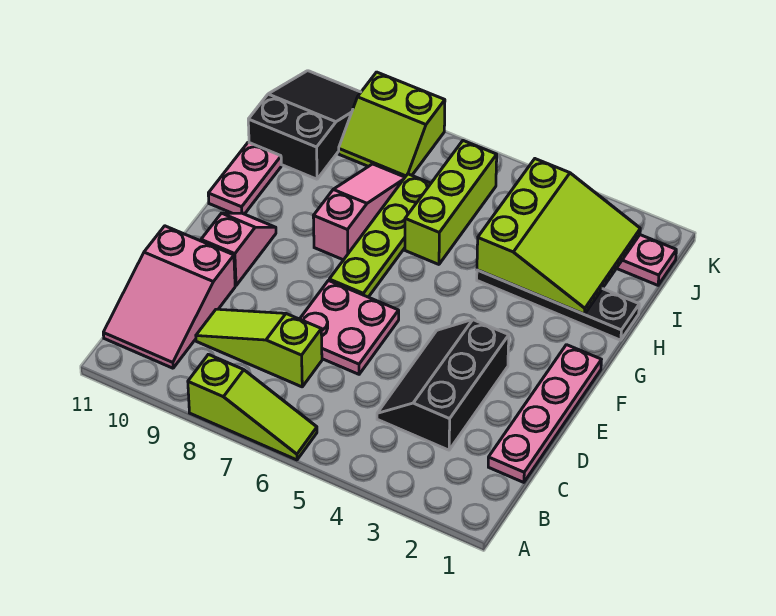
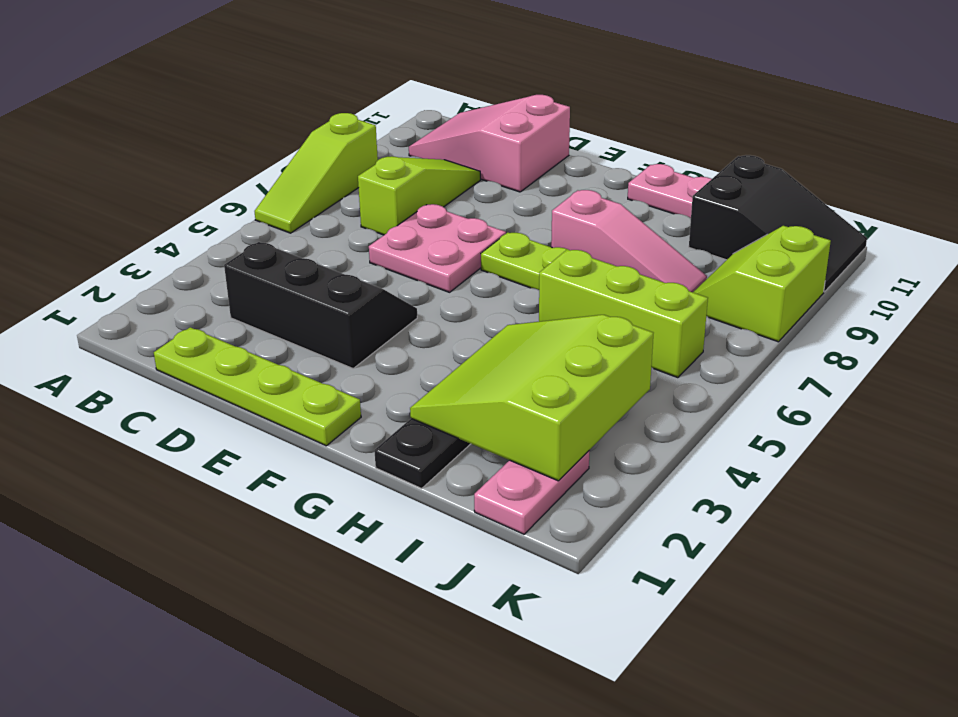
pink 1x4 plate [488,345,601,482] -> lime 1x4 plate [154,327,361,446]
pink 1x2 slope [201,213,276,286] -> none
lime 3x3 slope [477,159,640,314] -> lime 3x3 slope turned to [410,315,653,481]

